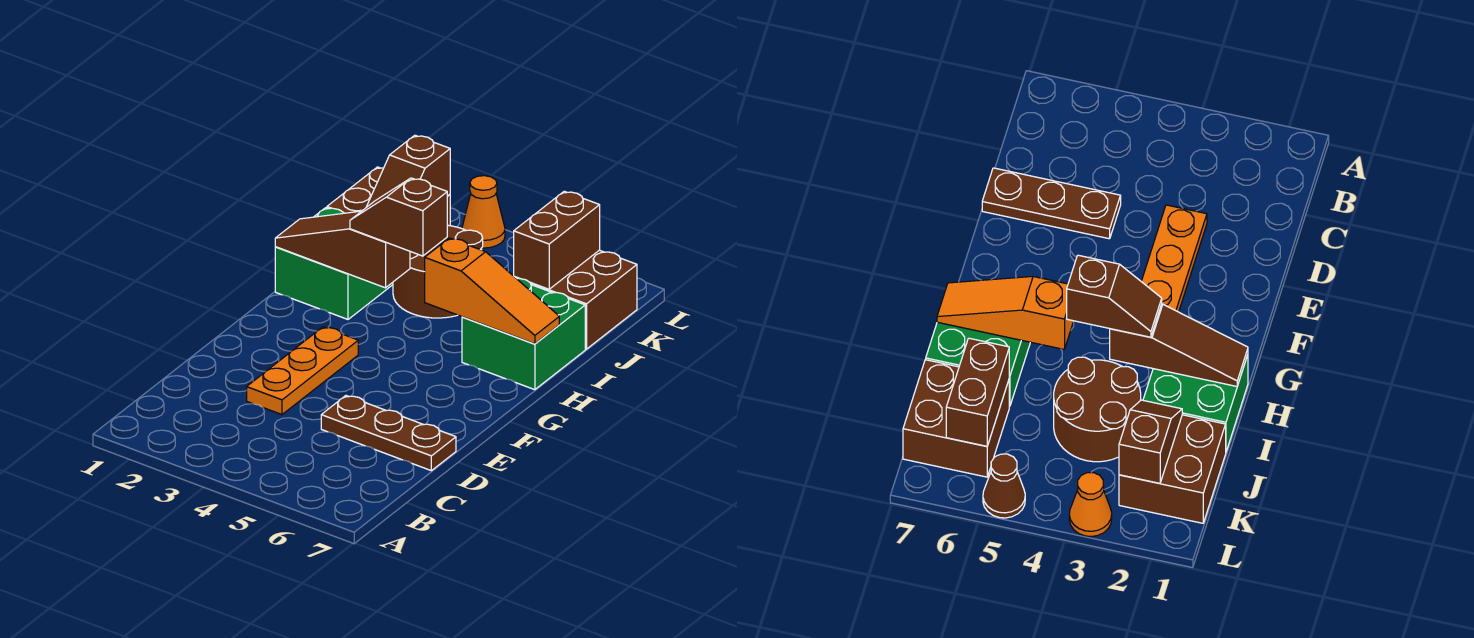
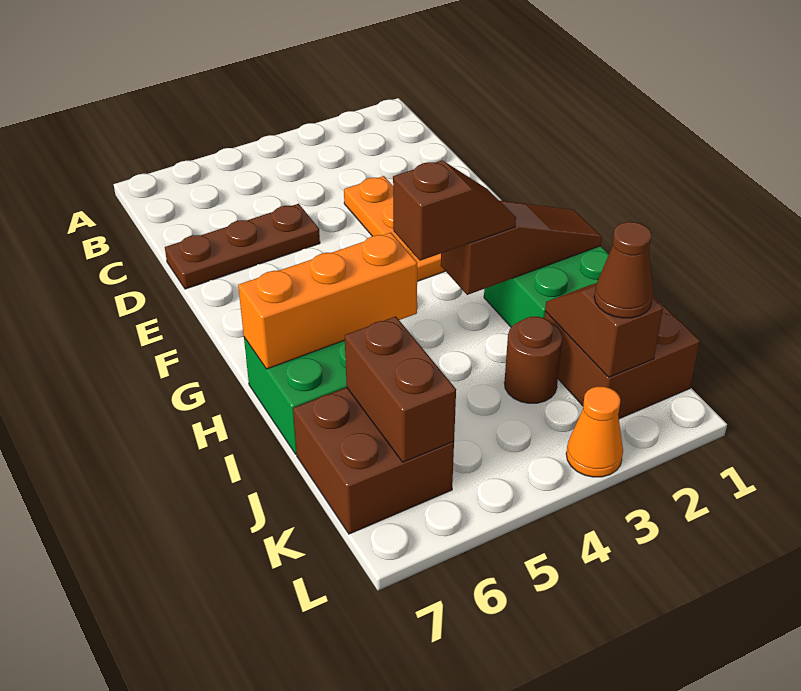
orange 1x3 slope [425,238,559,344] -> orange 1x3 brick [238,233,417,369]
brown 2x2 round brick [393,225,483,318] -> brown 1x1 round brick [504,317,562,403]
brown 1x1 cone [983,454,1025,518] -> brown 1x1 cone moved to [594,222,653,318]

